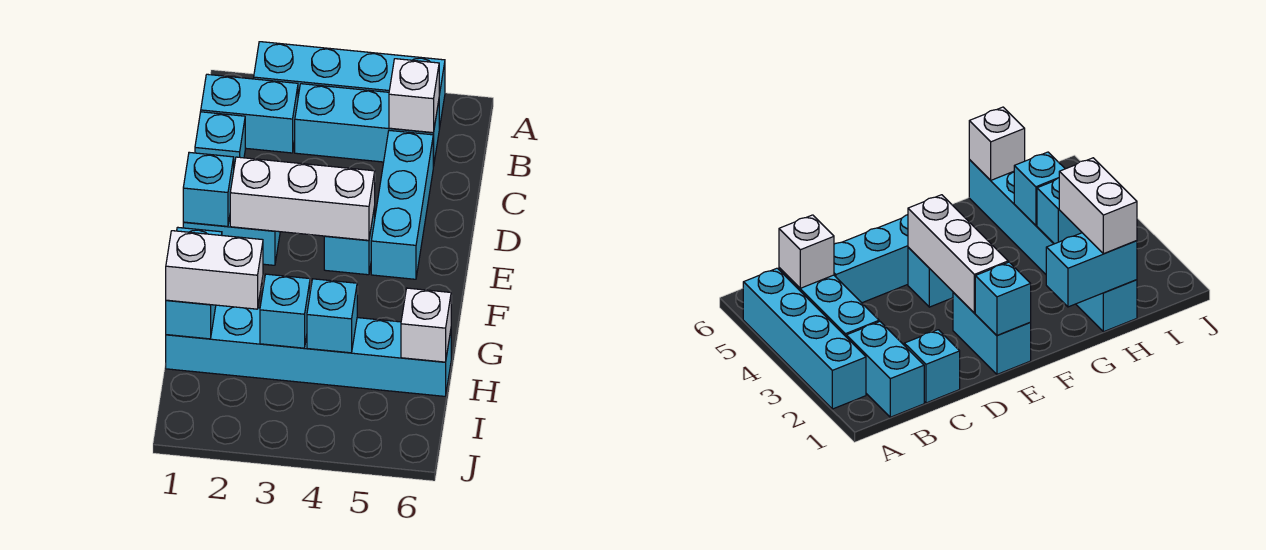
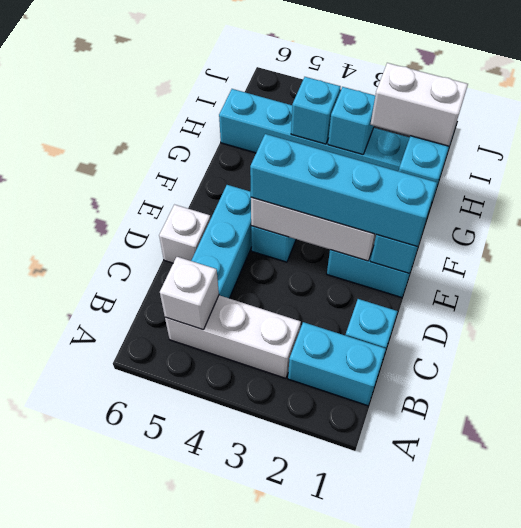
cyan 1x4 brick [254,42,445,129] -> cyan 1x4 brick moved to [250,134,437,247]
cyan 1x3 brick [295,84,439,167] -> white 1x3 brick [165,295,301,378]
white 1x1 brick [401,288,451,362] -> white 1x1 brick moved to [159,205,211,263]

